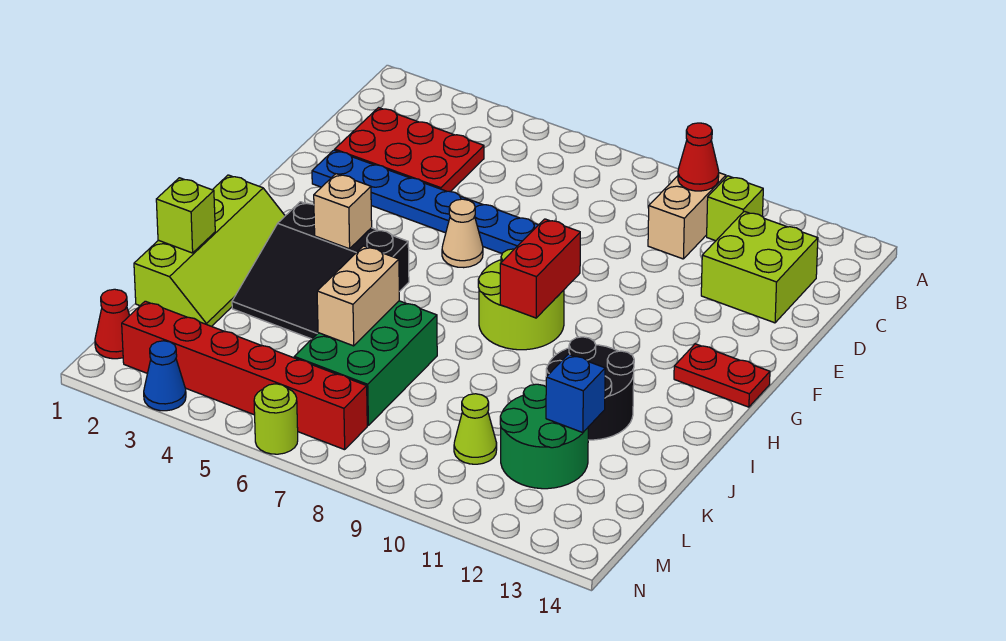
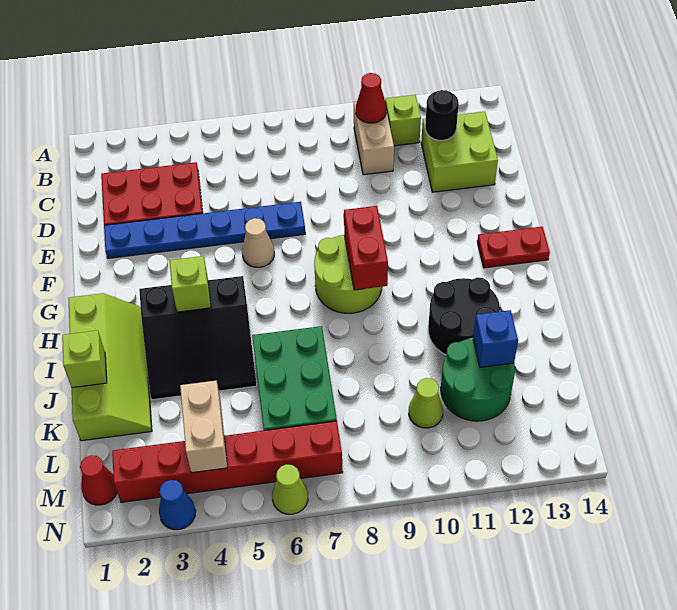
none -> black 1x1 round brick [425,90,459,140]
tan 1x1 brick [314,174,372,249] -> lime 1x1 brick [170,256,211,312]
tan 1x2 brick [317,246,399,346] -> tan 1x2 brick moved to [180,381,228,473]
lime 1x1 round brick [254,384,298,454] -> lime 1x1 cone [272,464,308,514]

